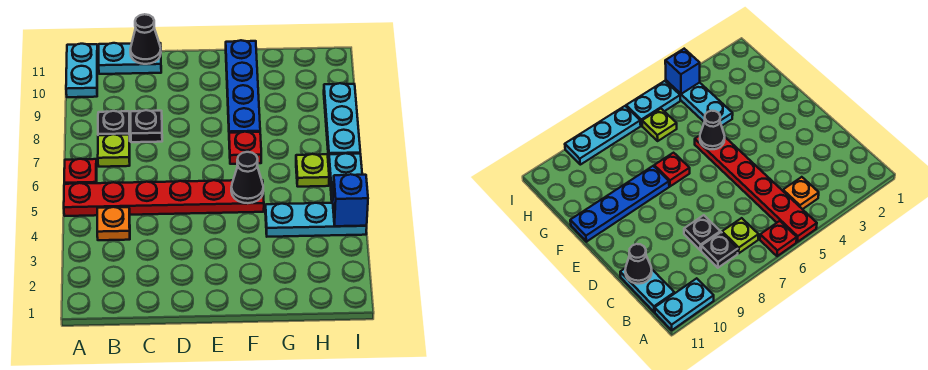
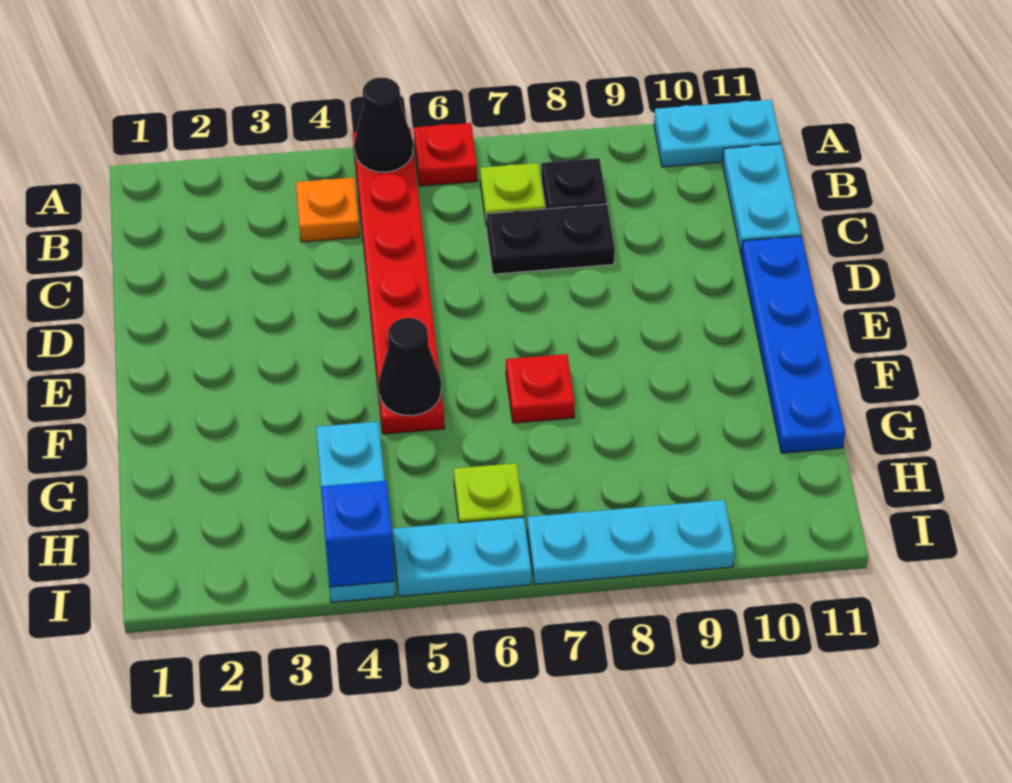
black 1x1 plate [131,110,162,142] -> black 1x2 plate [486,204,615,274]
black 1x1 cone [130,14,161,64] -> black 1x1 cone moved to [355,78,413,172]
blue 1x4 plate [226,40,260,133] -> blue 1x4 plate turned to [741,236,845,453]

